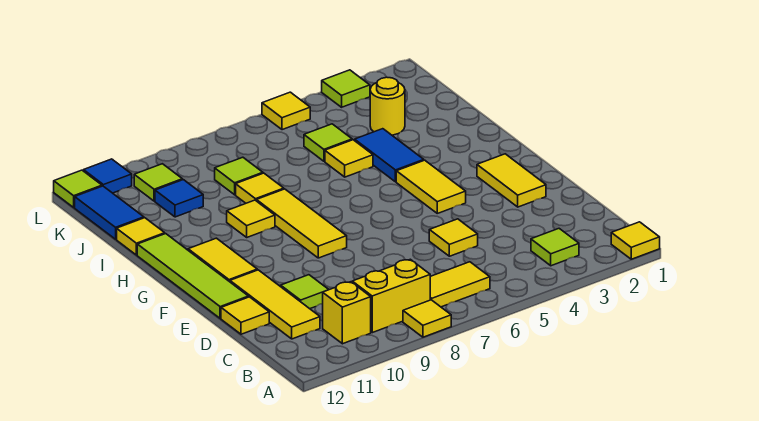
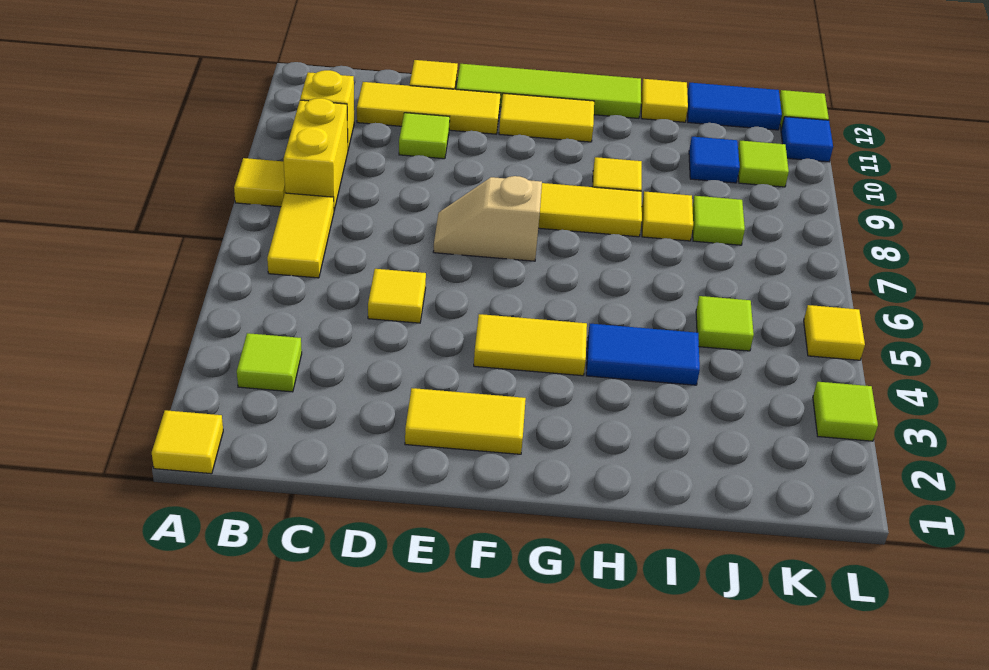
none -> tan 1x2 slope [433,176,542,261]
yellow 1x1 tile [325,140,373,177] -> none
yellow 1x1 round brick [370,77,405,135] -> none

